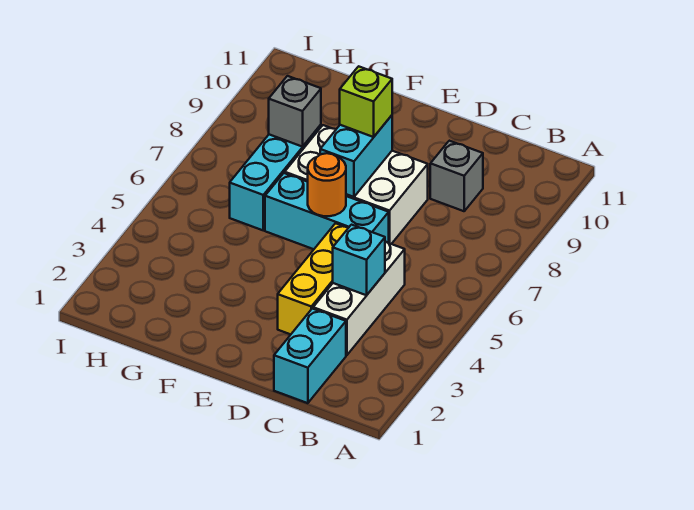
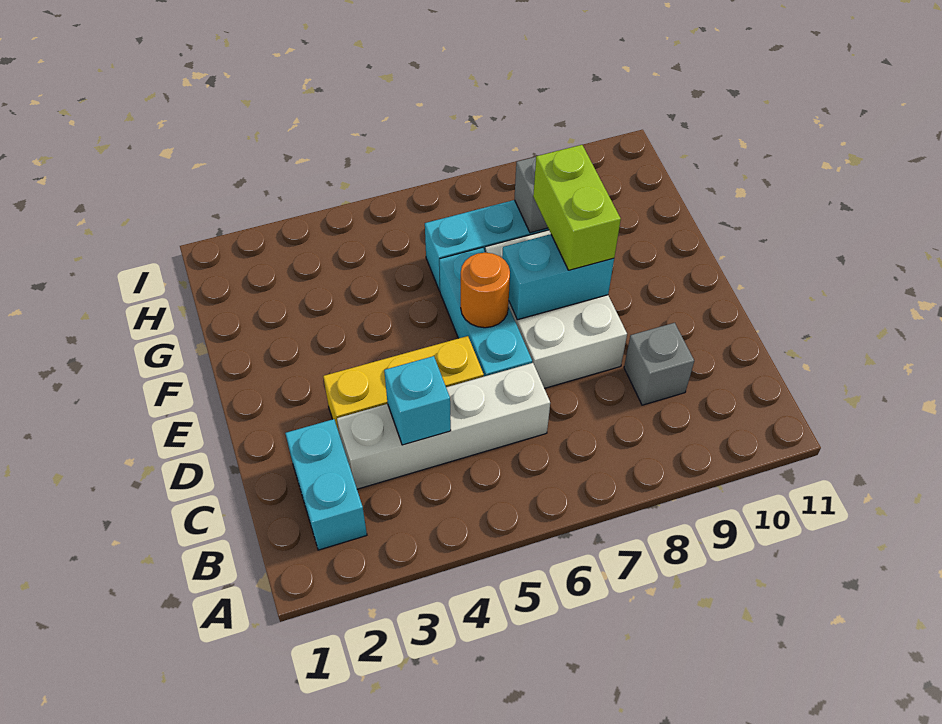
cyan 1x2 brick [274,309,346,403] -> cyan 1x2 brick turned to [285,419,367,550]
white 1x3 brick [313,241,405,355] -> white 1x4 brick [337,363,550,489]
lime 1x1 brick [340,66,392,137] -> lime 1x2 brick [533,145,621,270]

